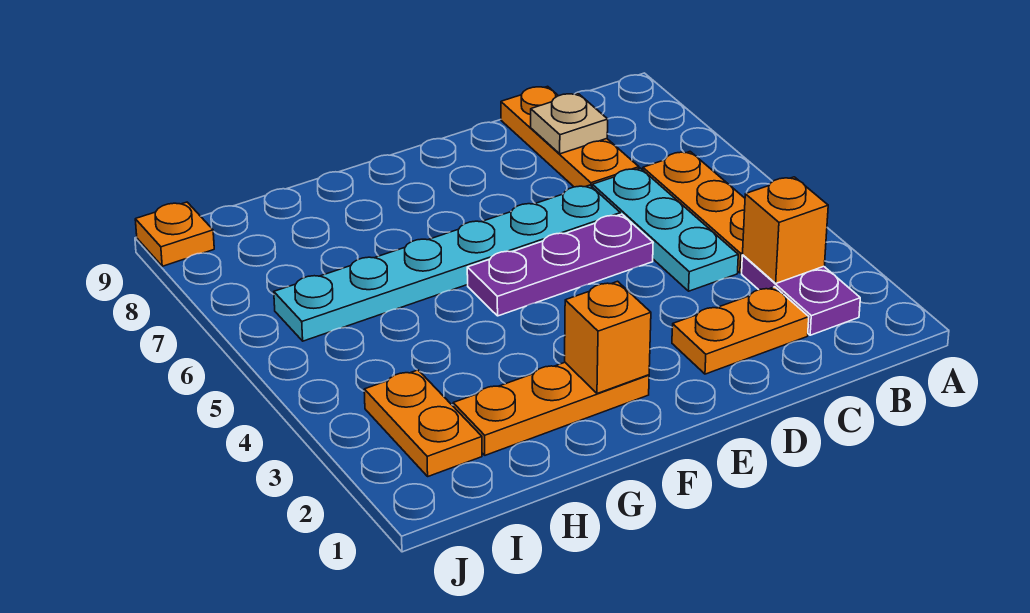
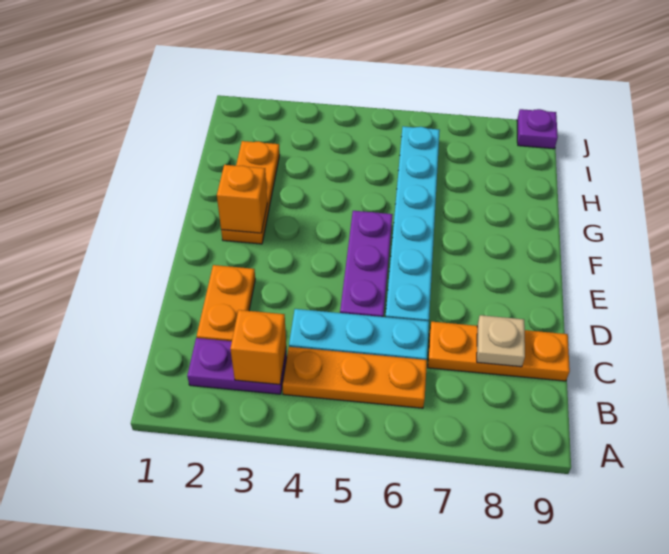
orange 1x2 plate [364,370,482,476] -> none
orange 1x1 plate [135,202,214,266] -> purple 1x1 plate [517,109,558,149]

